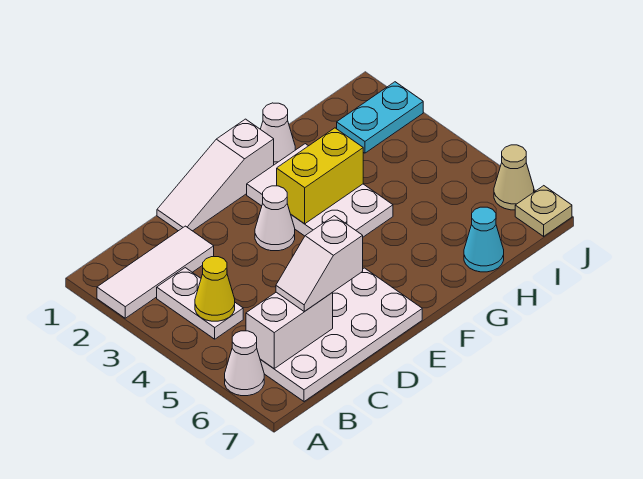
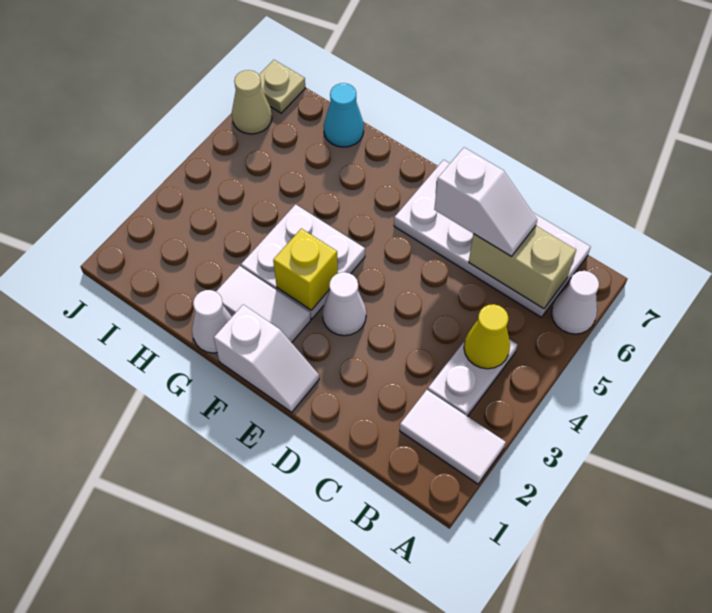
white 1x3 tile [97,226,214,318] -> white 1x2 tile [400,390,506,484]
white 1x2 brick [246,292,333,368] -> tan 1x2 brick [469,226,576,309]
white 1x3 slope [157,119,274,231] -> white 1x2 slope [214,305,319,412]
yellow 1x2 brick [277,128,363,224] -> yellow 1x1 brick [273,229,338,310]
cyan 1x2 plate [337,82,423,153] -> none

